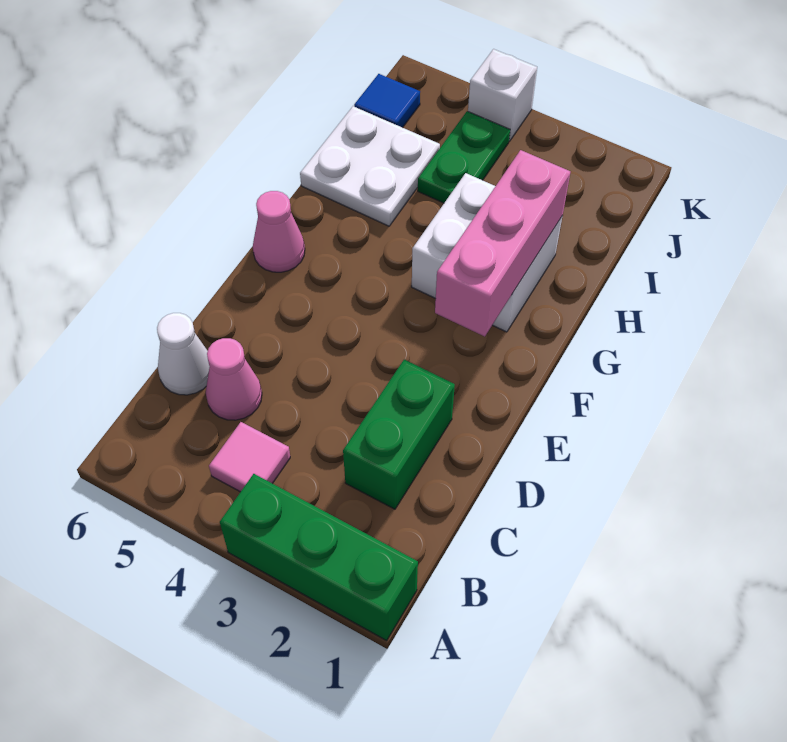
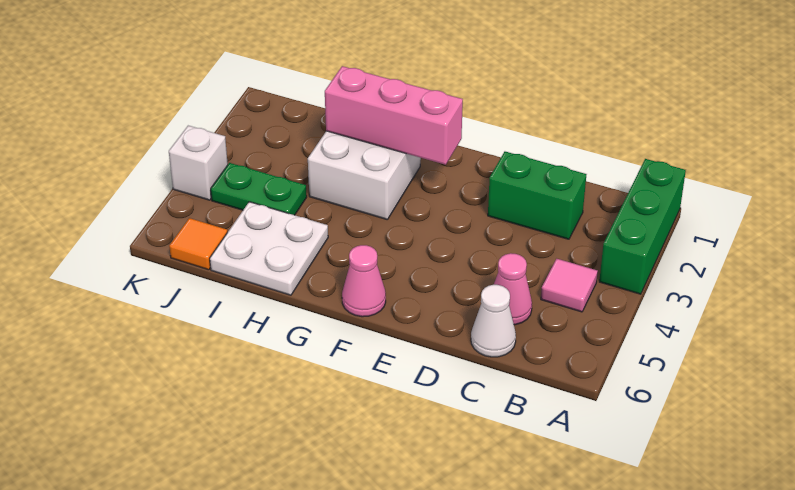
blue 1x1 tile [354,74,420,128] -> orange 1x1 tile [169,218,228,270]

